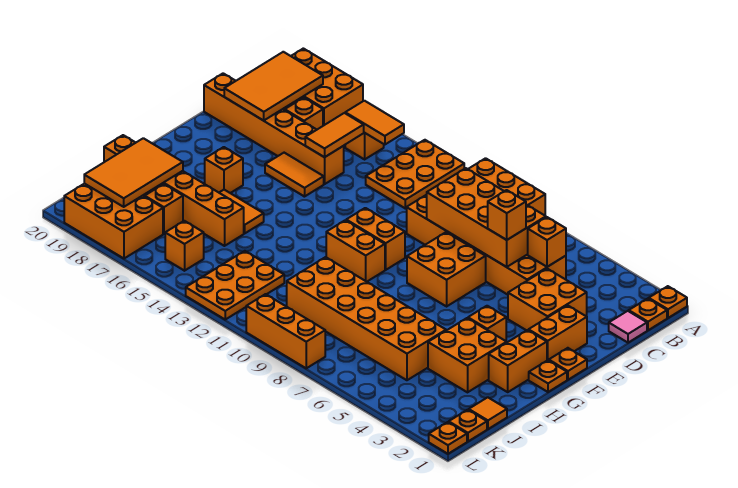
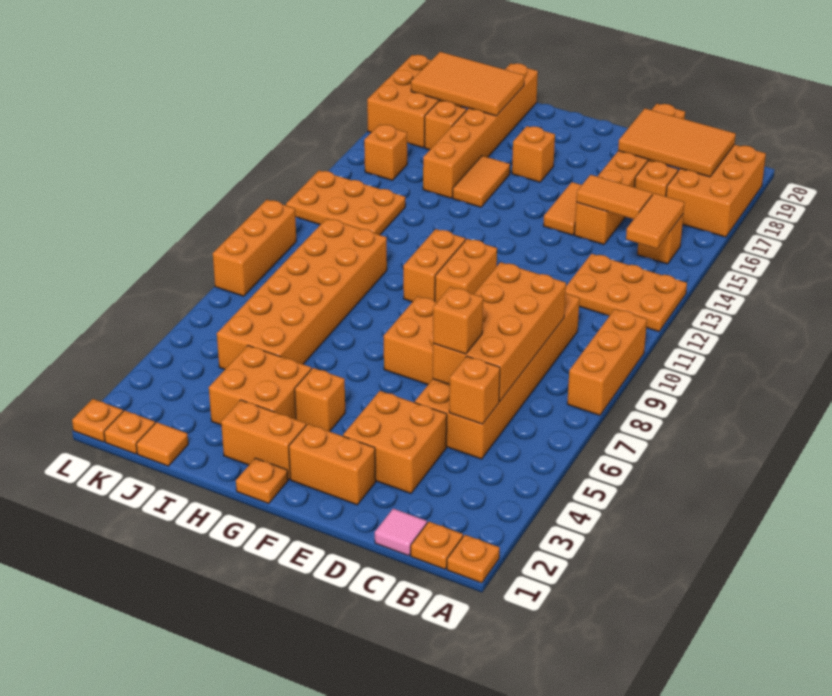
orange 1x1 plate [549,348,587,380] -> none

